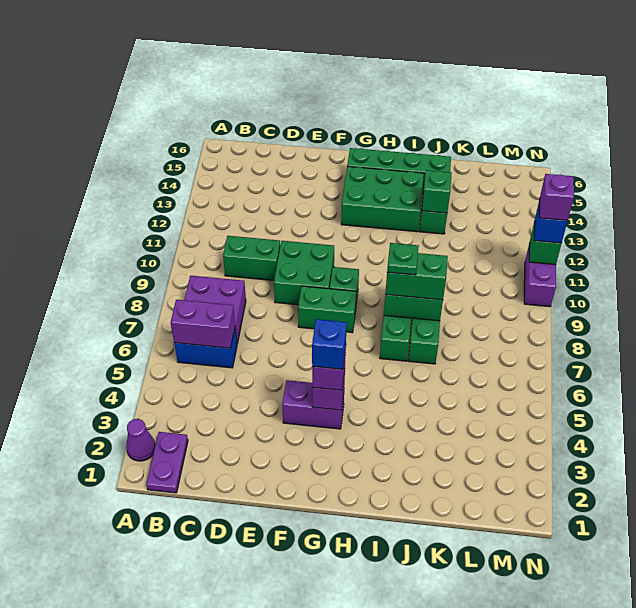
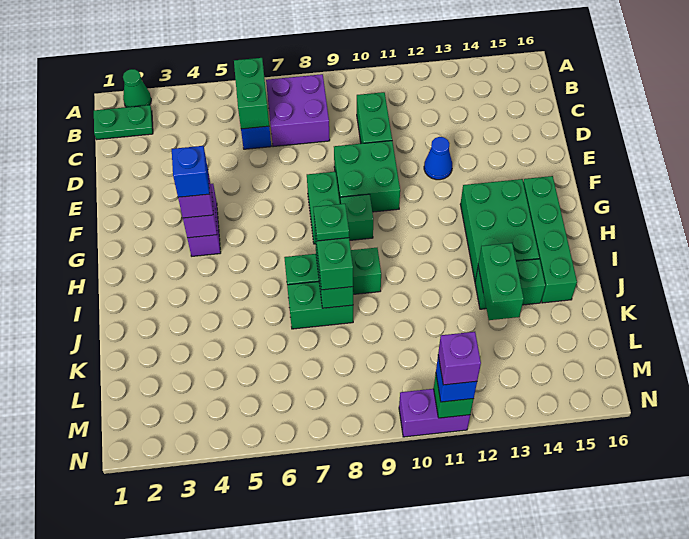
purple 1x1 cone [126,419,156,461] -> green 1x1 cone [123,69,151,107]
purple 1x2 plate [146,432,188,493] -> green 1x2 plate [94,105,153,140]
purple 1x2 brick [171,300,235,348] -> green 1x2 brick [234,58,269,129]
none -> blue 1x1 cone [424,137,452,180]
green 1x1 brick [422,170,452,213] -> green 1x2 brick [478,243,524,320]

